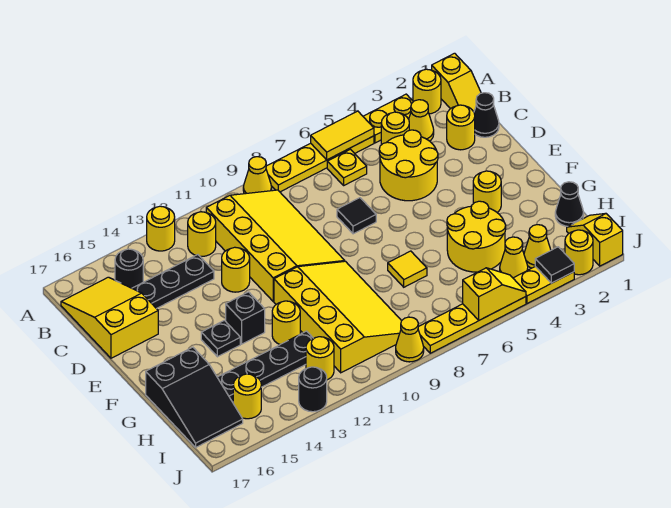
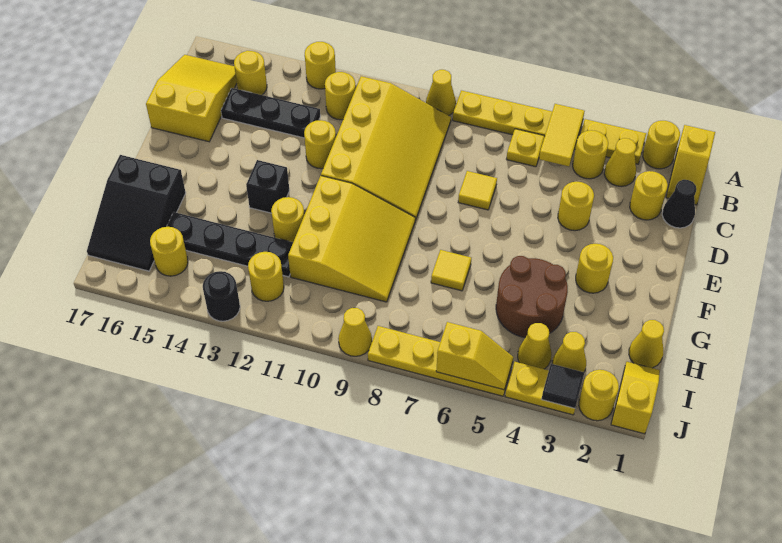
yellow 1x2 tile [311,111,374,160] -> yellow 1x2 tile turned to [539,104,585,166]
black 1x1 round brick [115,249,143,288] -> yellow 1x1 round brick [234,51,267,95]
yellow 2x2 round brick [379,130,438,201] -> yellow 1x1 round brick [558,182,594,231]
black 1x1 tile [337,198,376,234] -> yellow 1x1 tile [458,171,497,210]
yellow 3x4 slope [274,261,401,373] -> yellow 3x3 slope [288,175,415,302]
black 1x1 plate [201,320,240,357] -> none
yellow 2x2 round brick [447,201,506,272] -> brown 2x2 round brick [496,256,568,337]
black 1x1 cone [555,182,584,226] -> yellow 1x1 cone [629,320,664,368]

